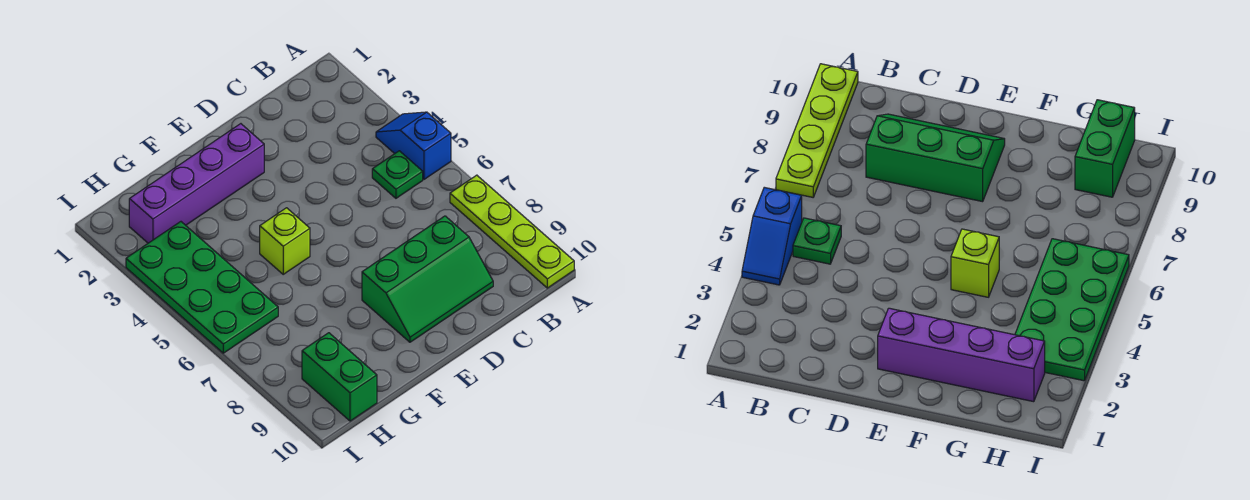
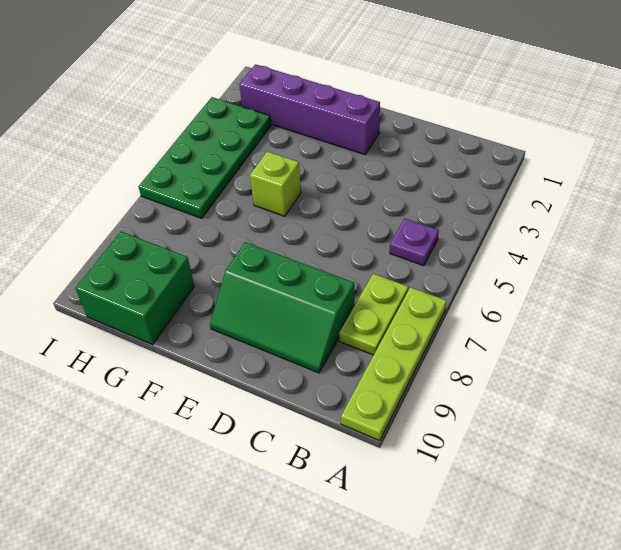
blue 1x2 slope [376,112,451,179] -> none
green 1x1 plate [372,151,423,198] -> purple 1x1 plate [390,219,439,266]
none -> lime 1x2 plate [339,274,408,355]
green 1x2 brick [302,333,377,421] -> green 2x2 brick [76,232,194,345]

